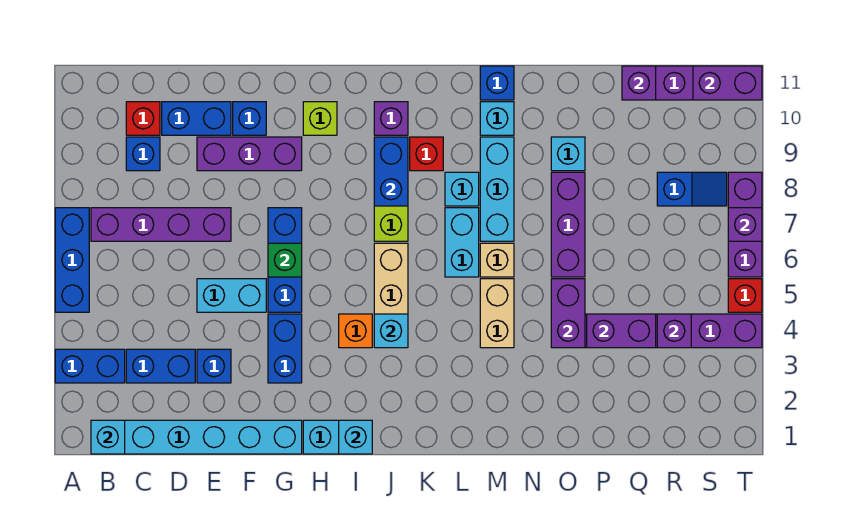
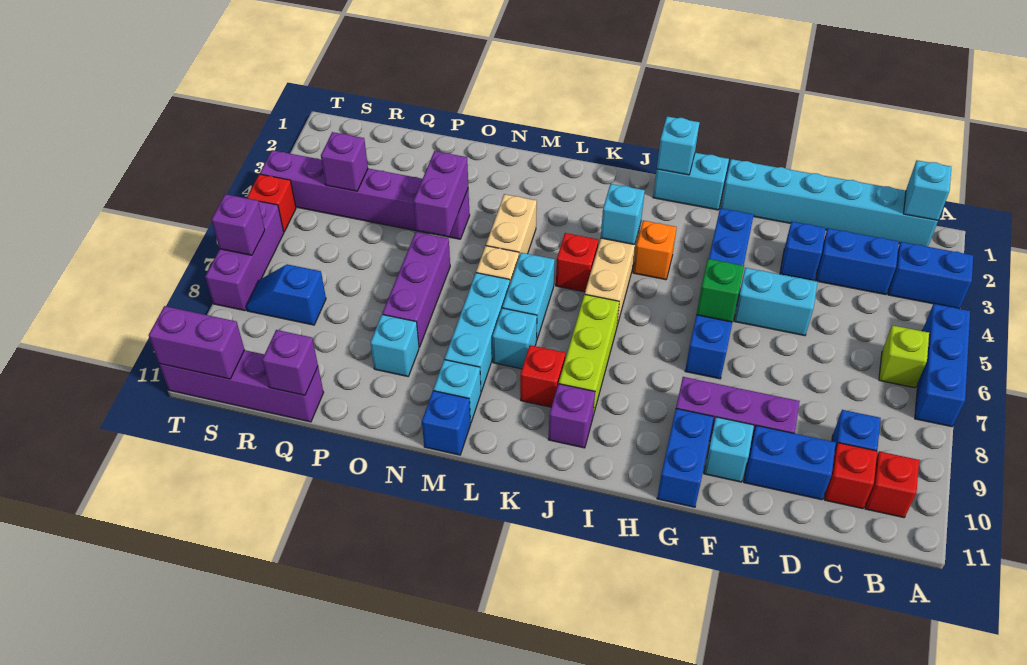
purple 1x4 brick [91,208,231,241] -> none
none -> red 1x1 brick [865,452,919,518]
blue 1x1 brick [233,102,266,135] -> cyan 1x1 brick [704,417,754,482]
lime 1x1 brick [303,102,337,135] -> lime 1x1 brick moved to [879,325,929,388]
blue 1x2 brick [374,137,408,206] -> blue 1x2 brick moved to [657,409,714,507]
none -> red 1x1 brick [556,233,598,292]
purple 1x2 brick [587,314,656,348] -> none

